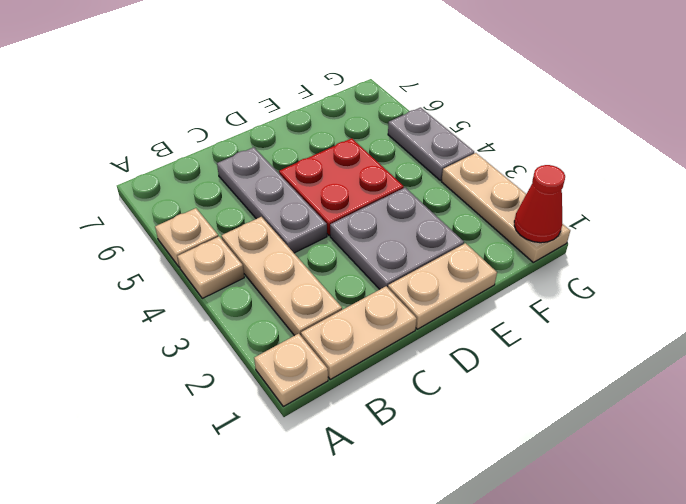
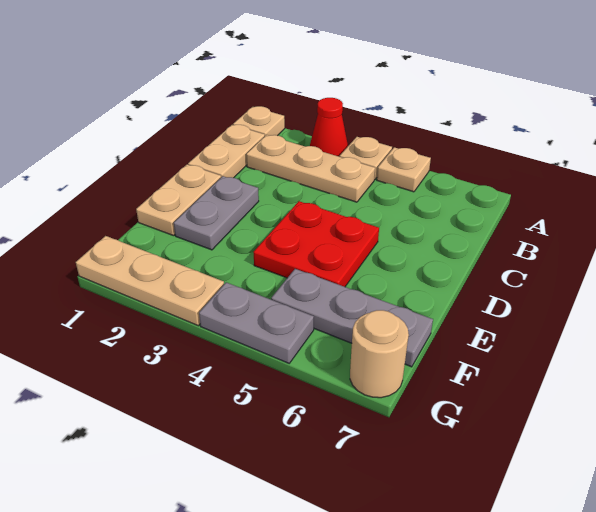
grey 1x3 plate [217,147,327,253] -> grey 1x3 plate moved to [271,269,433,367]
grey 2x2 plate [330,188,464,289] -> grey 1x2 plate [174,176,259,250]
red 1x1 cone [514,165,565,243] -> red 1x1 cone moved to [310,98,348,157]
none -> tan 1x1 round brick [350,310,409,398]

